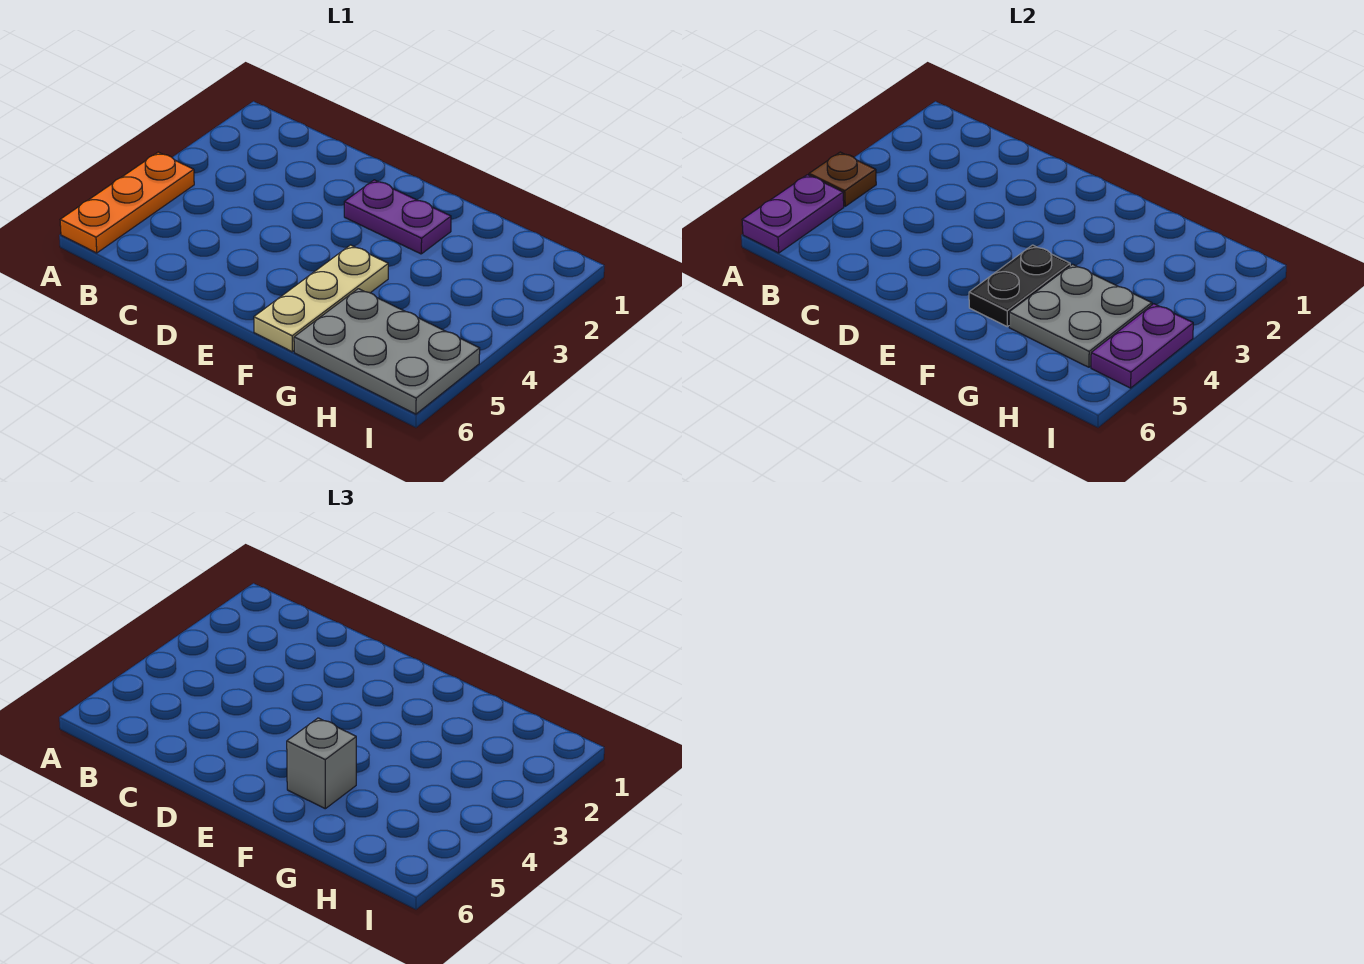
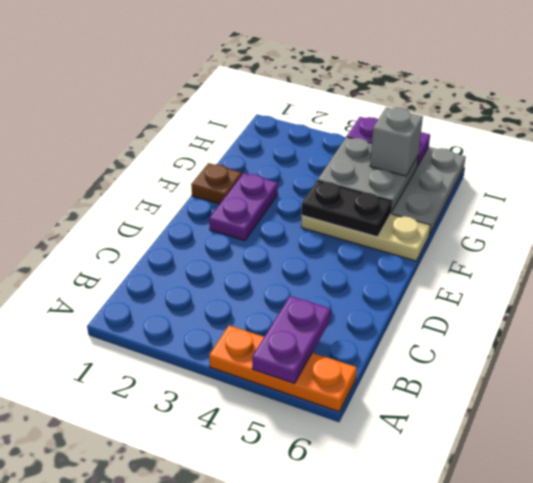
brown 1x1 plate [809,152,876,206] -> brown 1x1 plate moved to [191,163,242,204]
purple 1x2 plate [742,175,844,253] -> purple 1x2 plate turned to [252,296,331,383]
grey 1x1 brick [287,718,356,809] -> grey 1x1 brick moved to [370,107,423,176]

